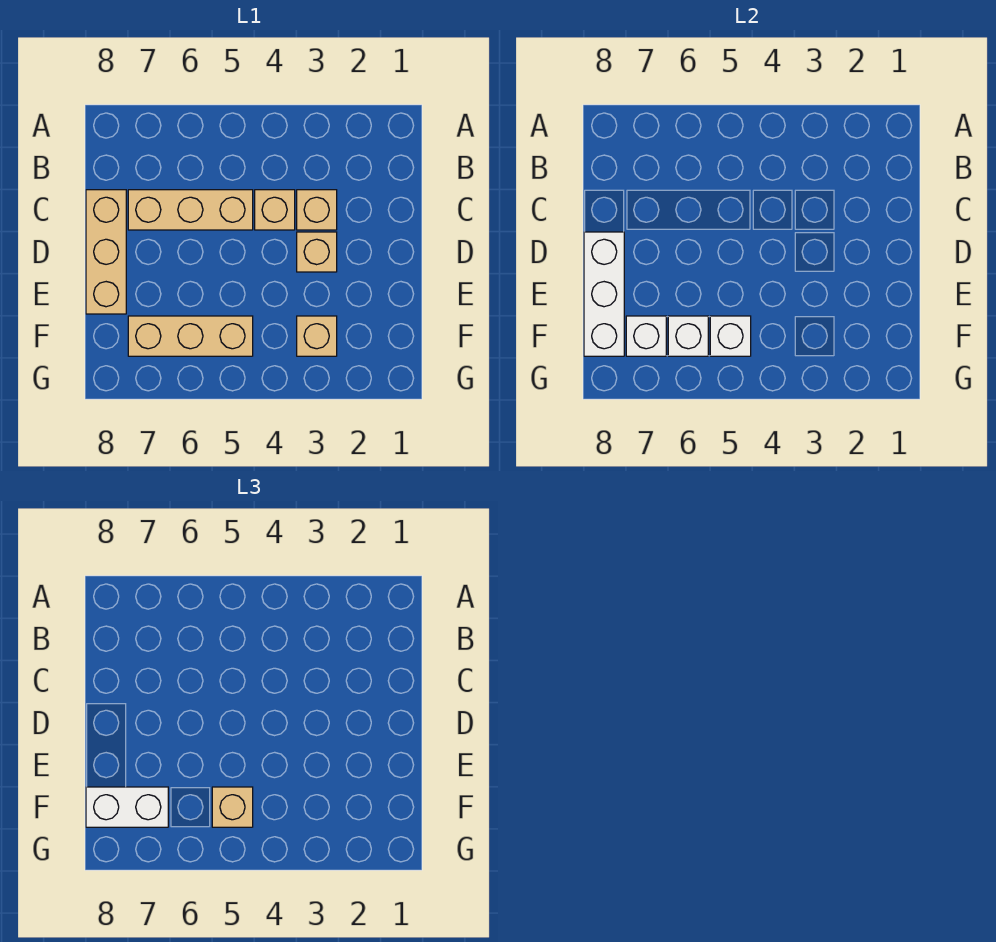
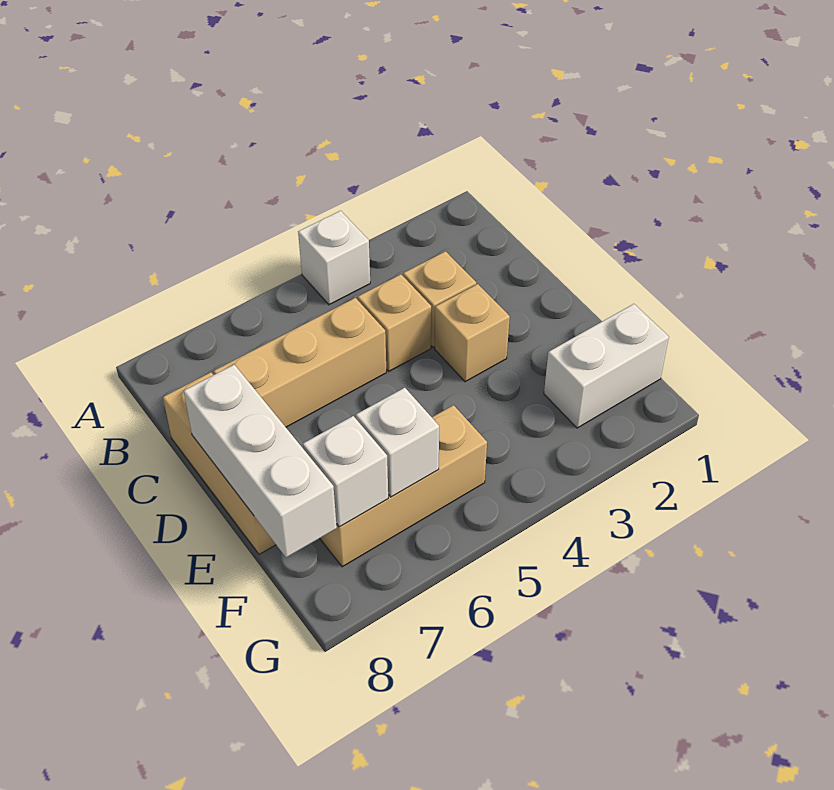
tan 1x1 brick [297,316,337,356] -> none
white 1x1 brick [710,316,751,356] -> white 1x1 brick moved to [298,211,370,305]
tan 1x1 brick [212,787,253,827] -> none
white 1x2 brick [86,787,168,827] -> white 1x2 brick moved to [544,304,669,428]

